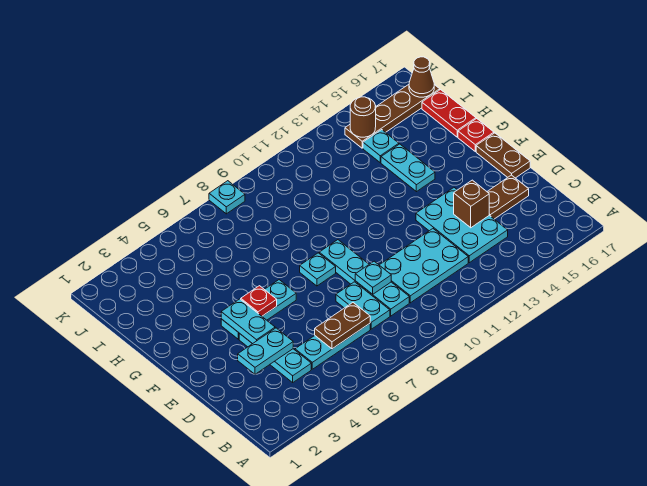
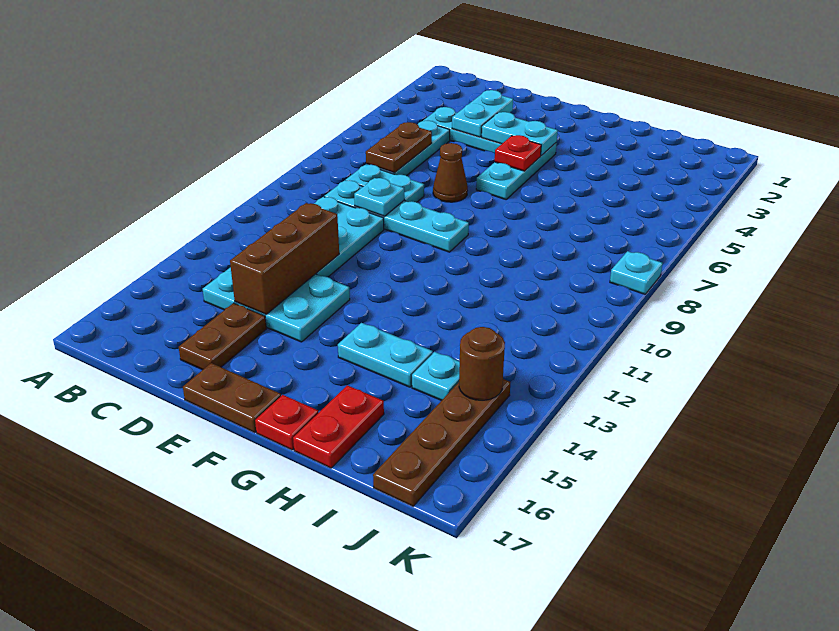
brown 1x1 brick [454,180,489,228] -> brown 1x3 brick [230,203,339,314]
cyan 1x1 plate [300,253,336,286] -> none
red 1x2 plate [422,90,476,137] -> red 1x2 plate turned to [293,385,384,468]
brown 1x1 cone [409,57,434,97] -> brown 1x1 cone moved to [433,143,468,202]

